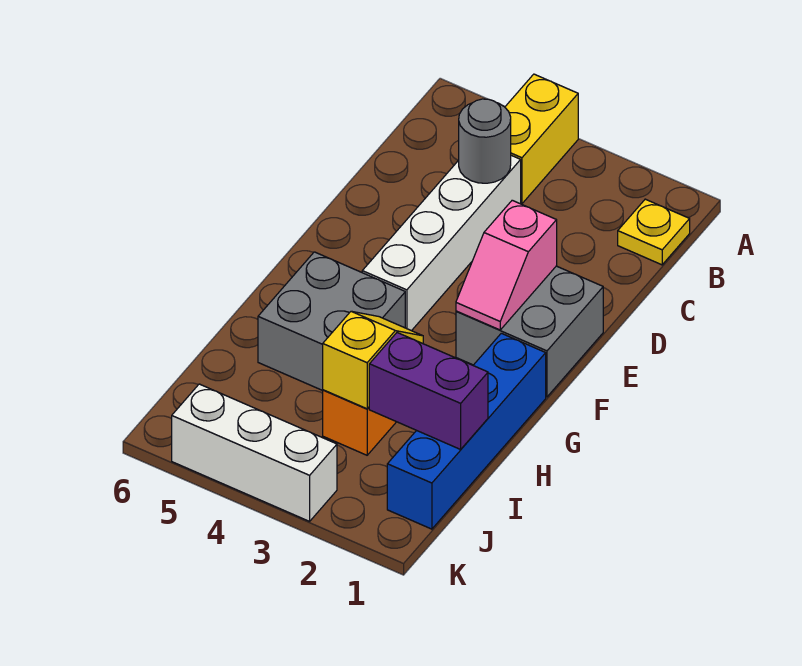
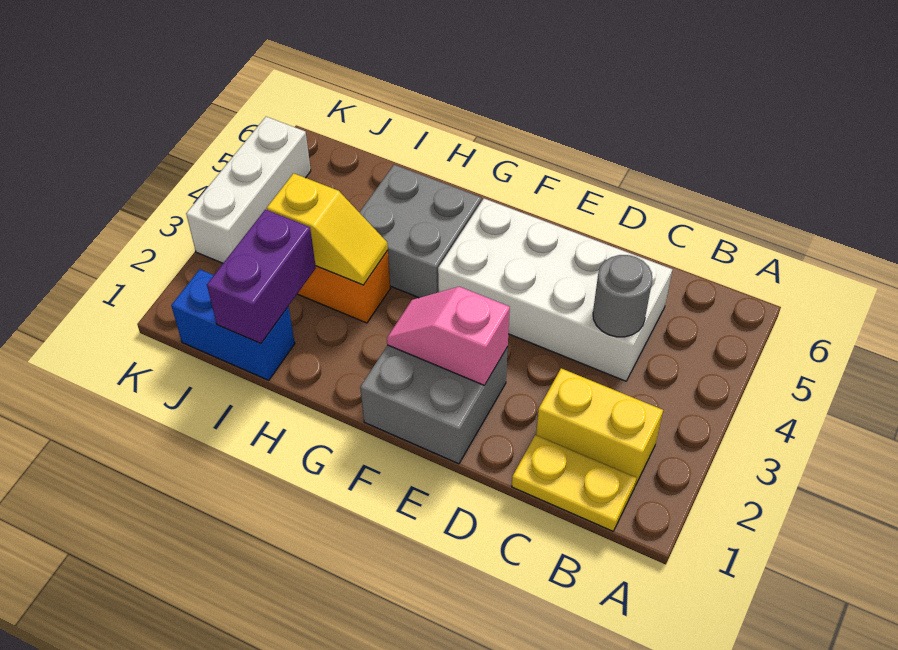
yellow 1x2 brick [505,74,578,204] -> yellow 1x2 brick moved to [536,368,663,486]
yellow 1x1 plate [618,199,690,265] -> yellow 1x2 plate [512,435,636,531]
white 1x4 brick [362,155,521,331] -> white 2x4 brick [438,199,672,381]
blue 1x4 brick [387,333,546,529] -> blue 1x2 brick [171,269,295,380]

